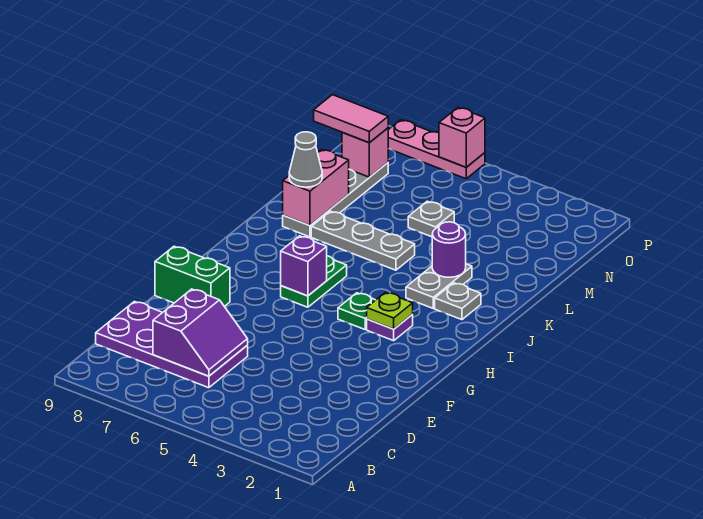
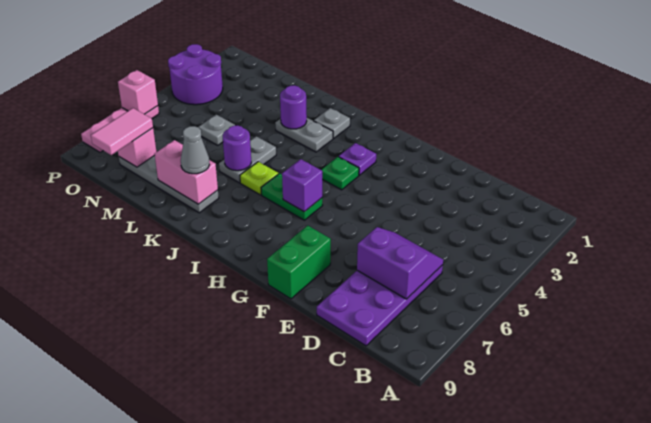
lime 1x1 plate [367,292,413,329] -> lime 1x1 plate moved to [240,162,278,195]
grey 1x3 plate [311,211,415,270] -> grey 1x2 plate [219,136,276,183]
none -> purple 1x1 round brick [223,125,251,171]
none -> purple 2x2 round brick [168,44,223,105]

